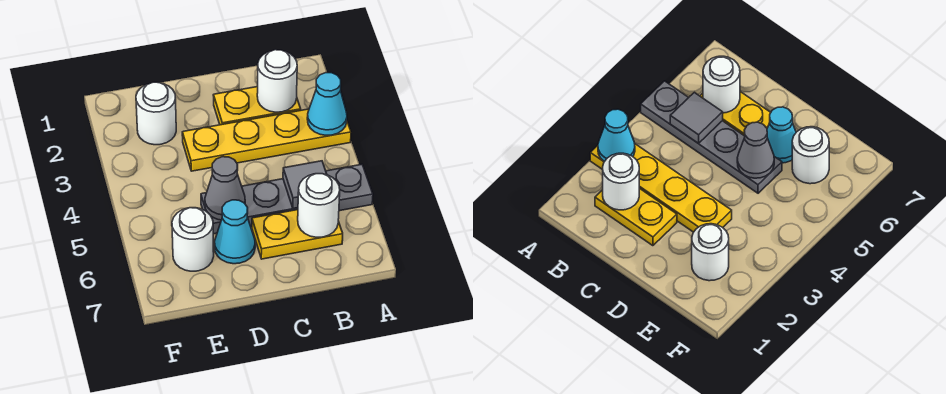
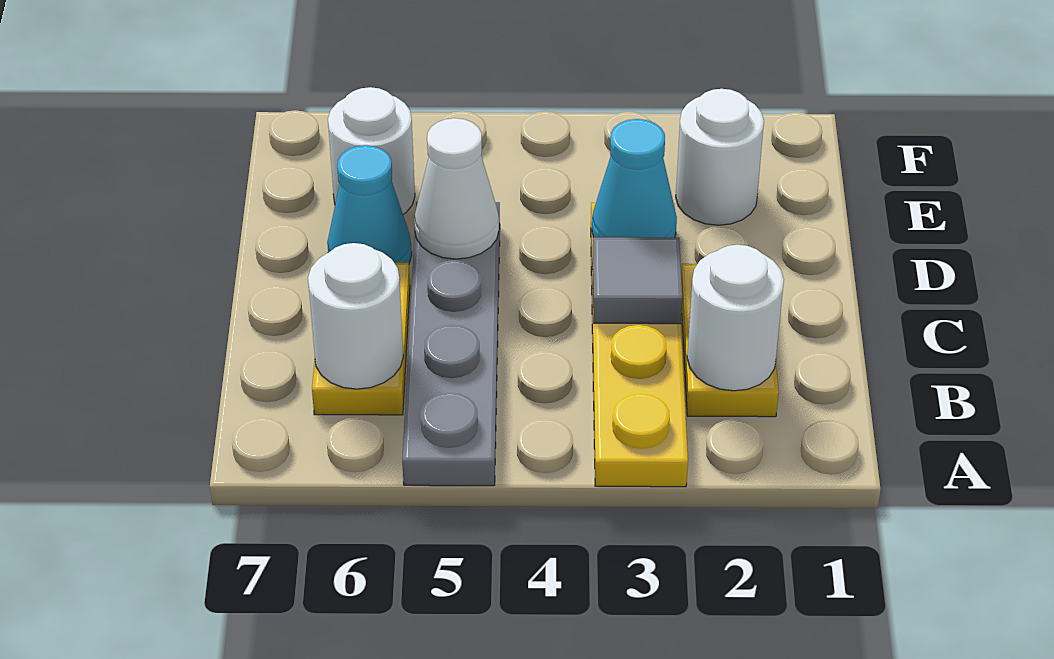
cyan 1x1 cone [307,73,347,135] -> cyan 1x1 cone moved to [592,119,677,238]
grey 1x1 tile [283,161,327,208] -> grey 1x1 tile moved to [592,237,682,324]
grey 1x1 cone [205,157,245,220] -> white 1x1 cone [414,118,499,259]

